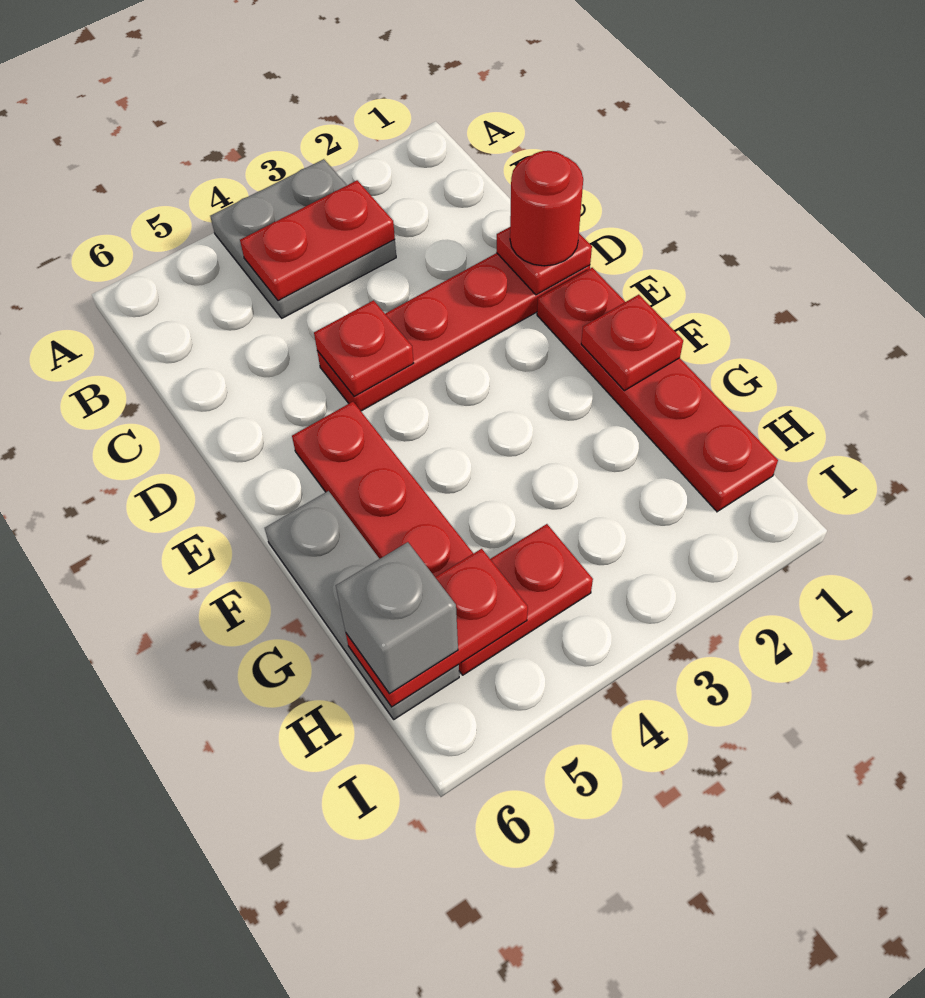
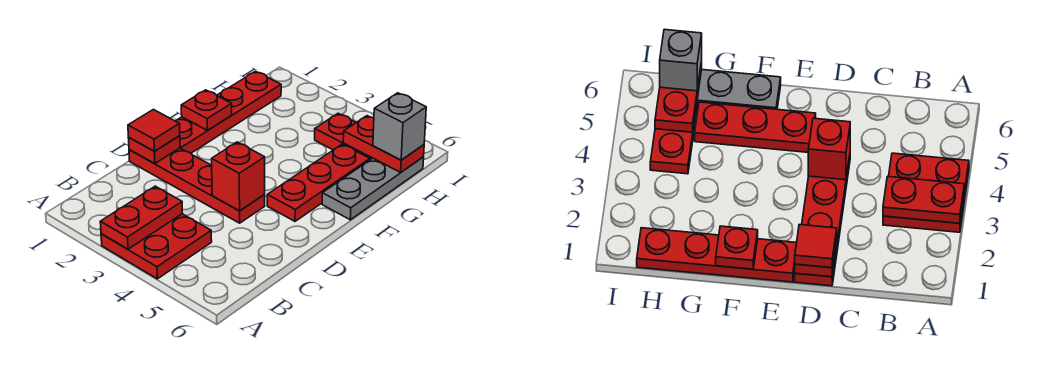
grey 2x2 plate [210,159,396,318] -> red 2x2 plate [101,214,212,279]
red 1x2 plate [240,180,395,301] -> red 1x2 plate turned to [100,186,182,249]
red 1x1 round brick [510,151,583,266] -> red 1x1 tile [128,110,180,151]
red 1x1 plate [314,300,413,397] -> red 1x1 brick [212,142,265,211]

